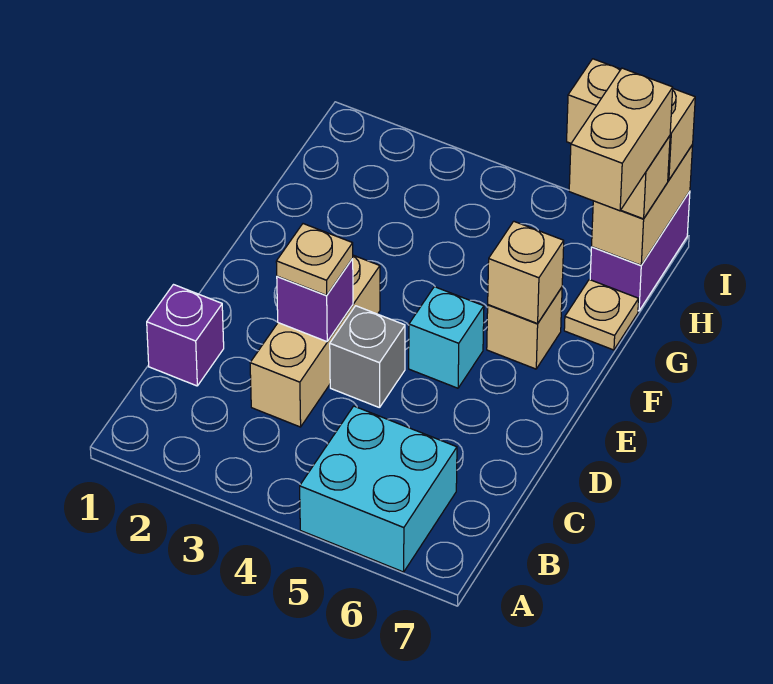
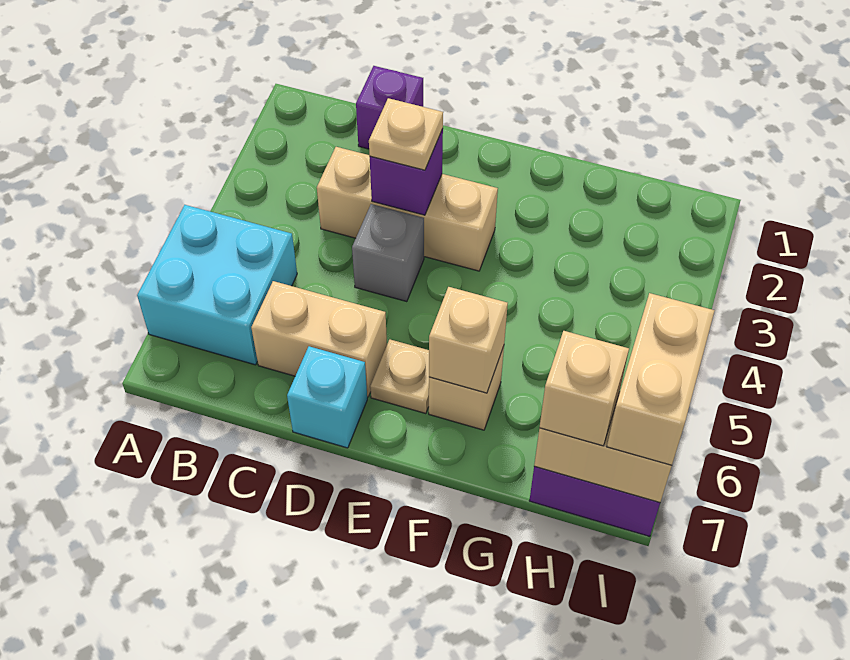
cyan 1x1 brick [409,287,484,388] -> cyan 1x1 brick moved to [287,346,367,448]
tan 1x1 plate [564,280,639,350] -> tan 1x1 plate moved to [370,339,429,414]
tan 1x2 brick [569,68,673,211] -> tan 1x2 brick moved to [251,281,387,397]

